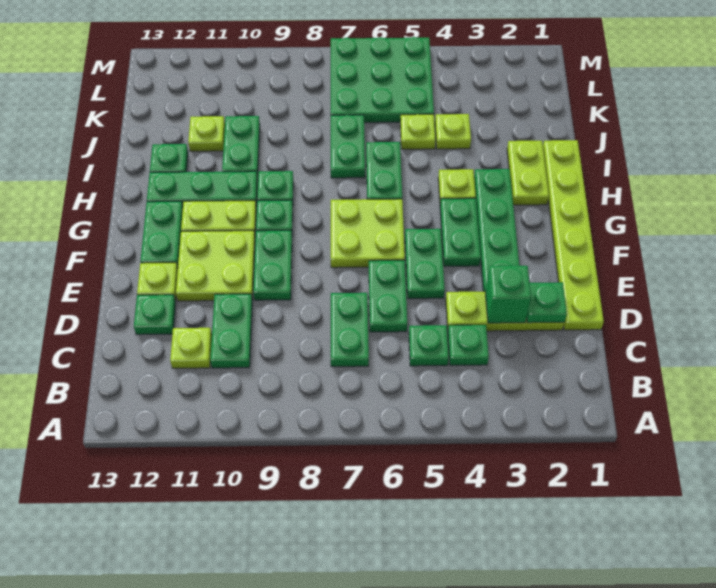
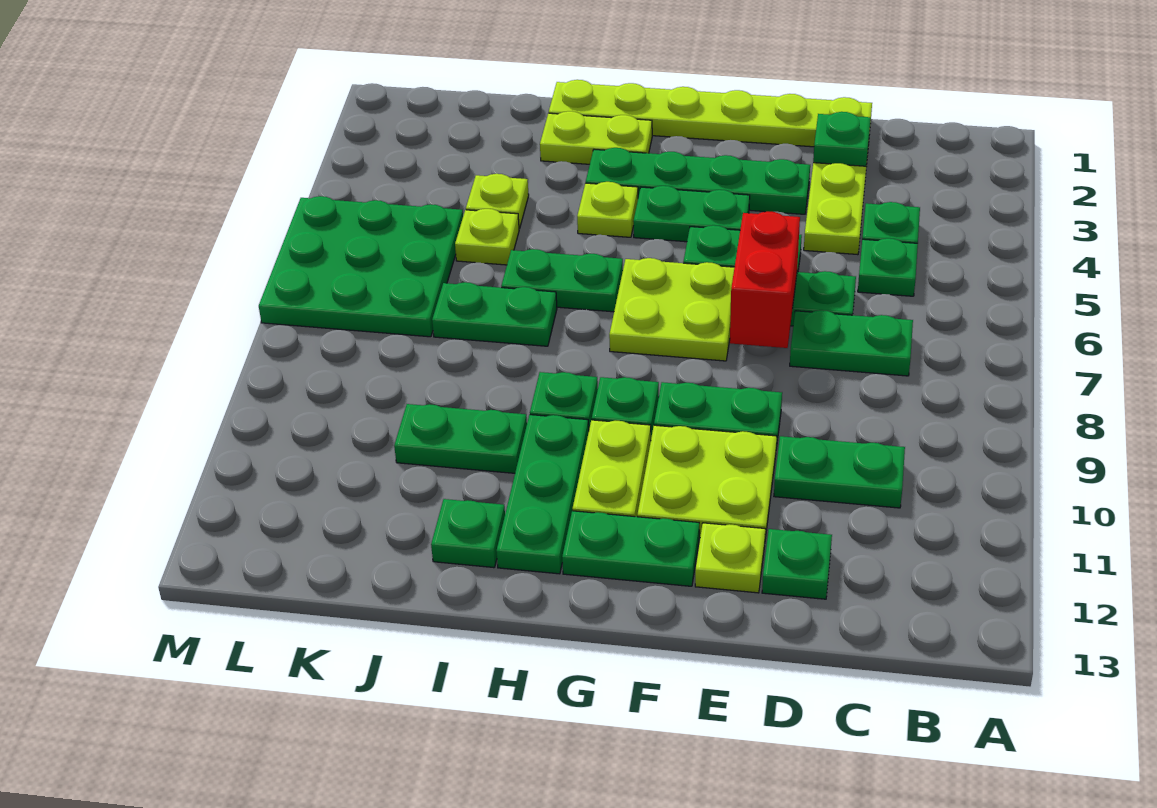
lime 1x1 plate [170,328,212,368] -> none
green 1x1 brick [485,266,531,323] -> none
none -> red 1x2 brick [730,212,800,348]
lime 1x1 plate [188,116,225,151] -> none

